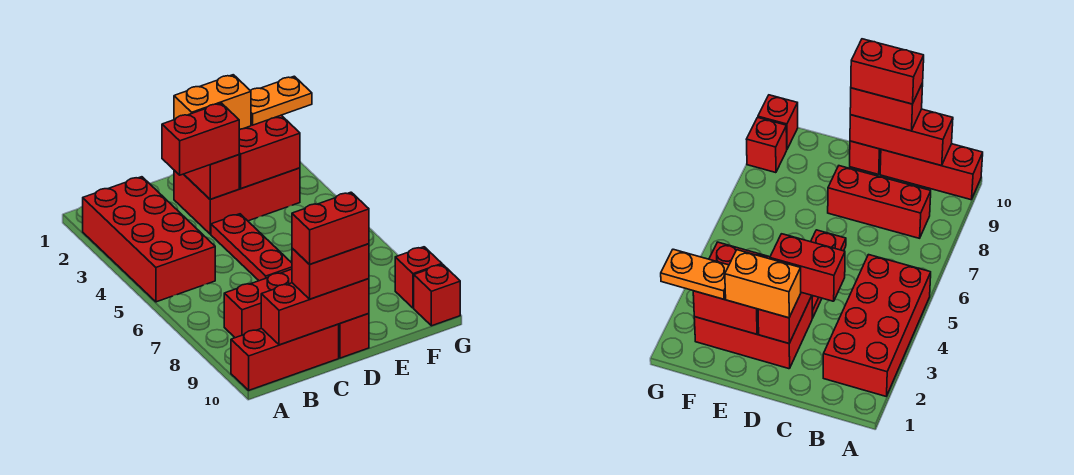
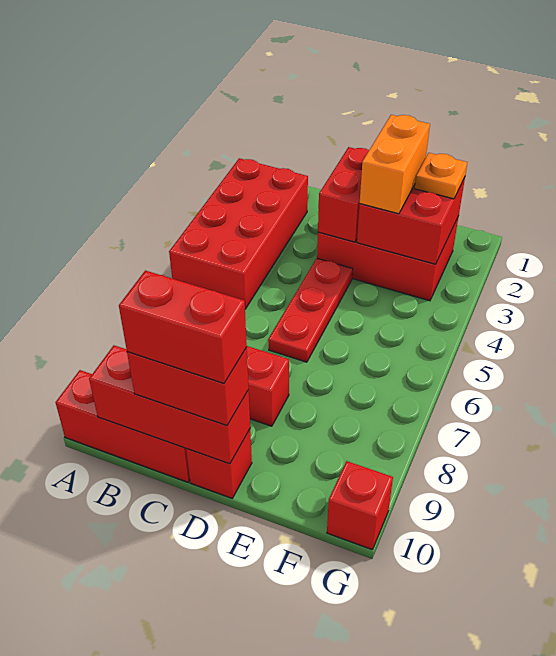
red 1x2 brick [162,103,239,175] -> none
orange 1x2 brick [174,75,251,130] -> orange 1x2 brick turned to [360,115,430,214]
orange 1x2 plate [250,76,312,125] -> orange 1x1 plate [415,153,467,199]
red 1x1 brick [395,247,442,308] -> none

